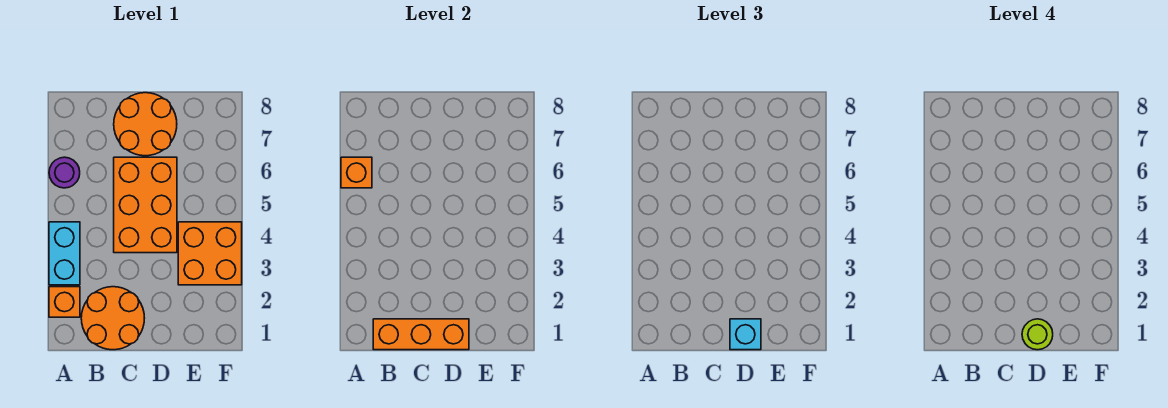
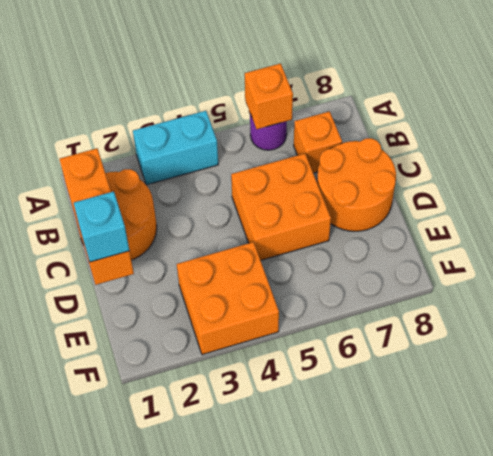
orange 1x1 brick [49,287,80,317] -> orange 1x1 brick moved to [294,111,342,173]
orange 2x3 brick [114,157,177,253] -> orange 2x2 brick [231,154,331,260]
lime 1x1 round brick [1022,319,1053,350] -> none

